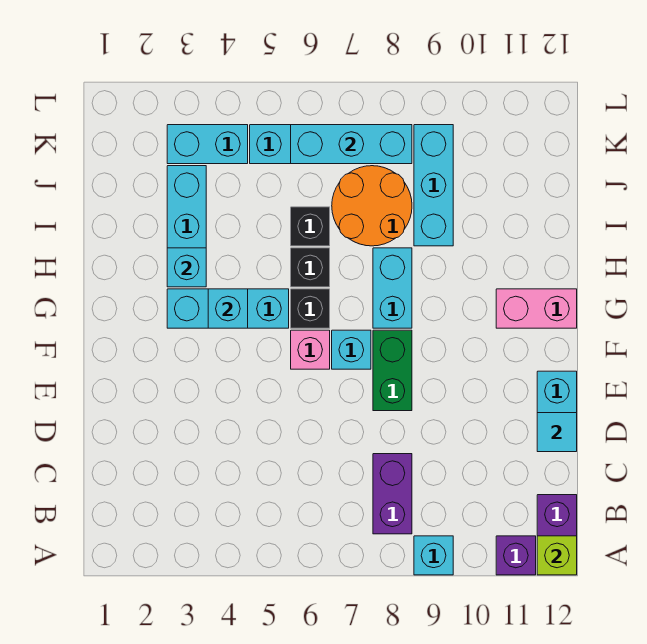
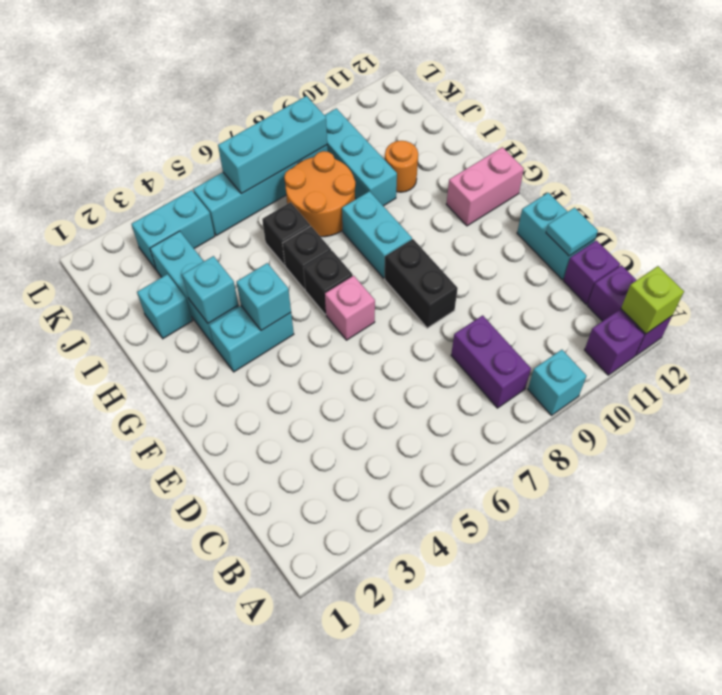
none -> purple 1x1 brick [563,240,620,304]
green 1x2 brick [373,330,412,411] -> black 1x2 brick [385,239,458,328]
cyan 1x1 brick [332,330,371,369] -> cyan 1x1 brick moved to [137,274,192,338]
cyan 1x3 brick [167,289,289,328] -> cyan 1x2 brick [209,306,294,372]
none -> orange 1x1 round brick [385,141,418,192]

